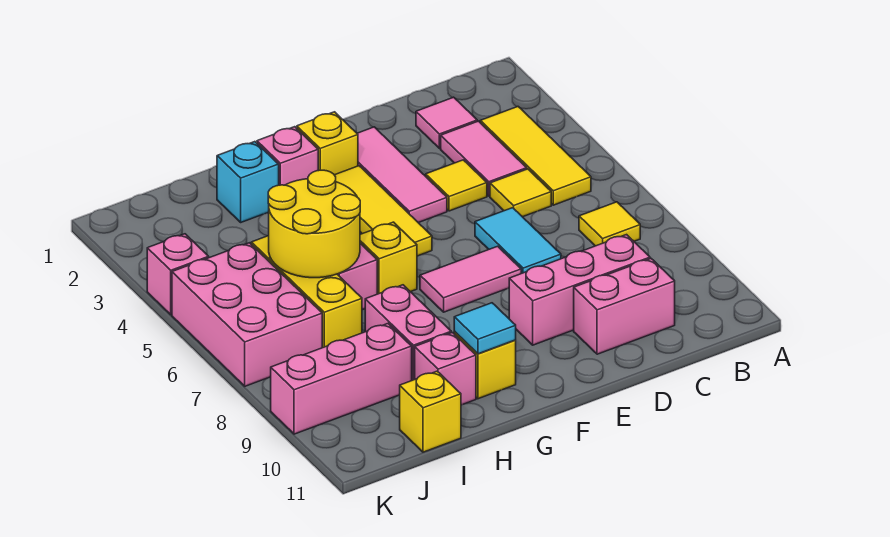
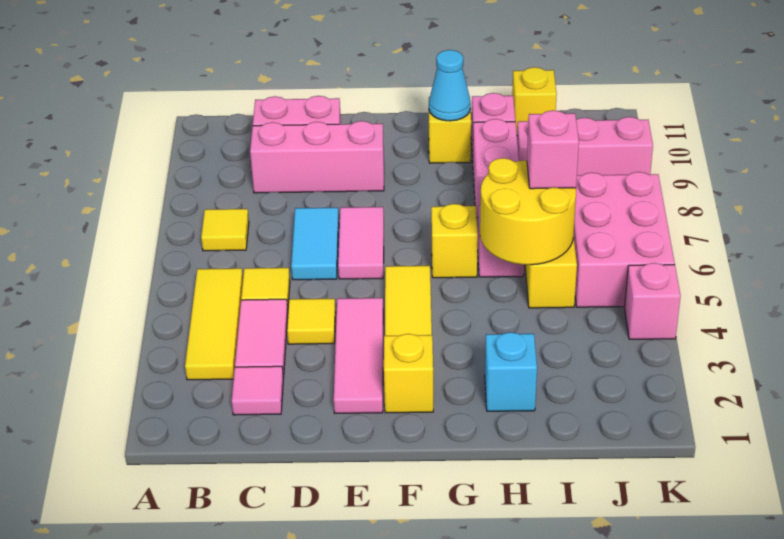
pink 1x2 tile [420,246,521,312] -> pink 1x2 tile turned to [338,207,384,279]
pink 1x1 brick [257,127,318,185] -> pink 1x1 brick moved to [527,110,579,189]
cyan 1x1 tile [454,303,516,354] -> cyan 1x1 cone [429,50,471,121]

